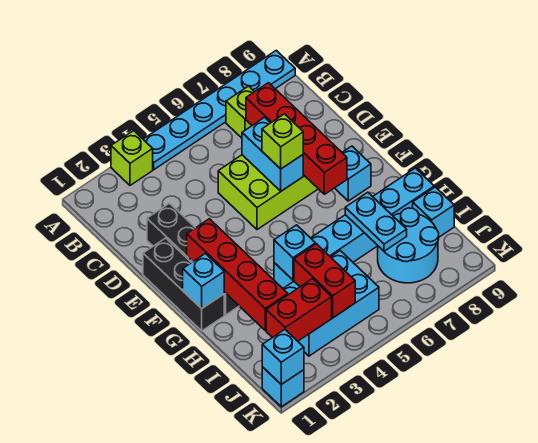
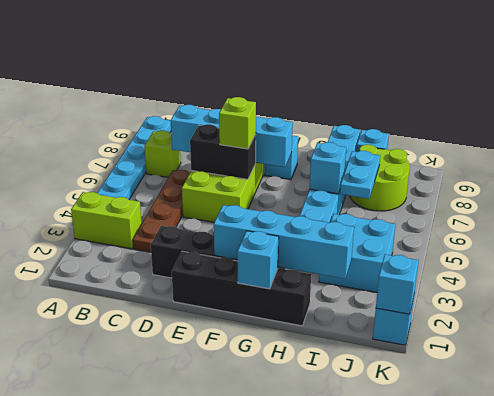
lime 1x1 brick [111,131,153,185] -> lime 1x2 brick [71,192,142,249]
none -> brown 1x4 plate [133,170,190,252]
red 1x4 brick [246,83,347,194] -> cyan 1x4 brick [171,105,293,167]
cyan 1x2 brick [242,117,303,191] -> black 1x2 brick [190,124,256,179]
black 1x3 brick [143,238,224,331] -> black 1x4 brick [172,251,311,326]
red 1x4 brick [187,219,288,330] -> cyan 1x4 brick [214,205,354,279]
cyan 1x1 brick [274,225,316,280] -> cyan 1x1 brick moved to [310,142,346,194]
cyan 1x2 plate [345,192,407,251] -> cyan 1x2 plate turned to [340,151,380,199]
cyan 2x3 brick [283,251,379,356] -> cyan 2x2 brick [319,214,395,292]
red 1x2 brick [294,244,355,318] -> none
cyan 2x2 round brick [378,208,439,283] -> lime 2x2 round brick [350,145,410,211]
red 1x2 brick [266,279,332,341] -> none

